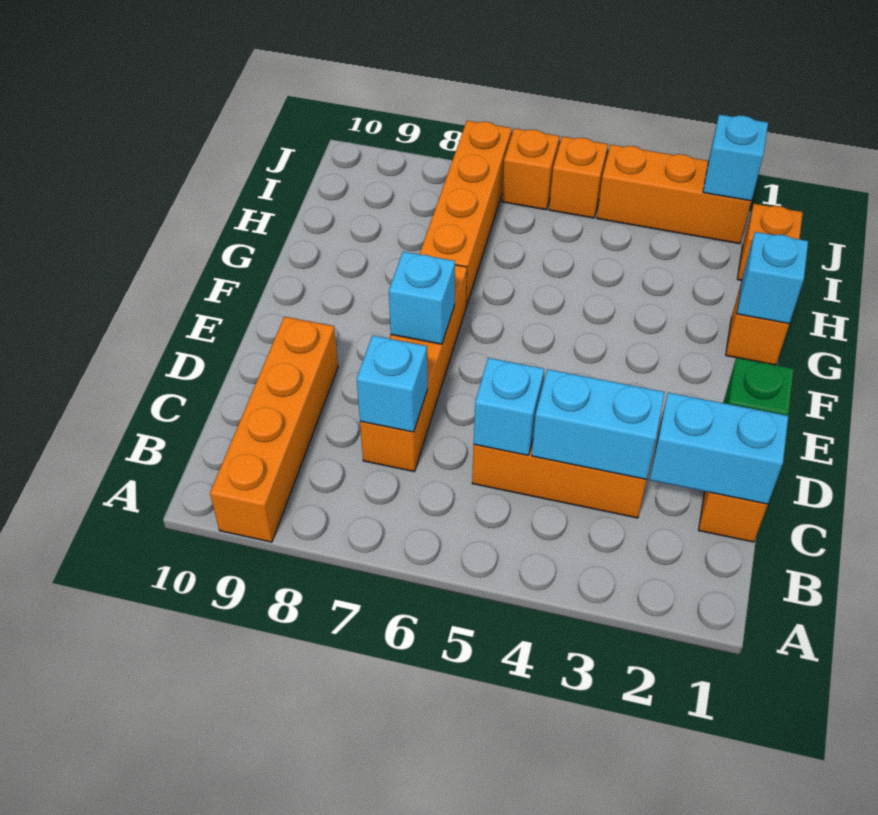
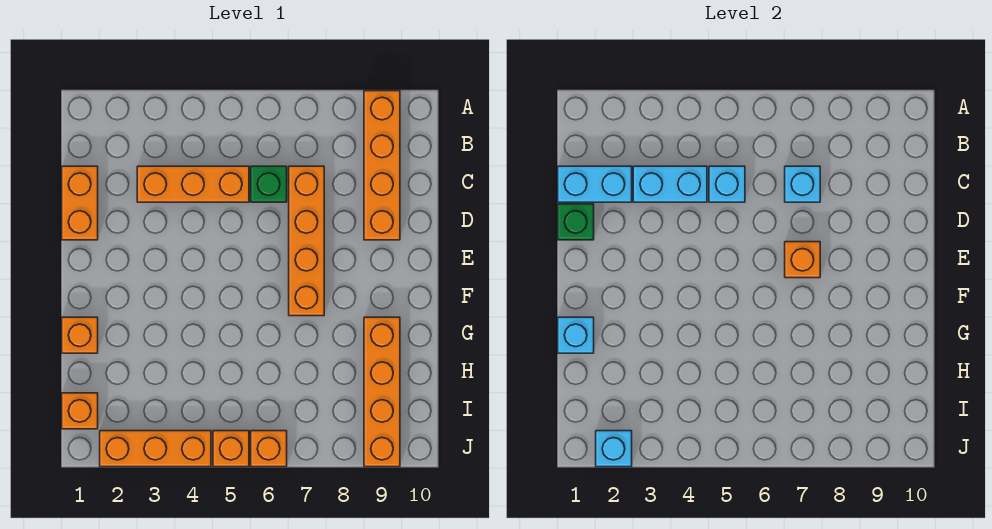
none -> green 1x1 brick [251,166,287,202]
cyan 1x1 brick [389,251,455,344] -> orange 1x1 brick [785,242,820,278]
orange 1x4 brick [420,121,512,307] -> orange 1x4 brick moved to [364,317,400,467]

